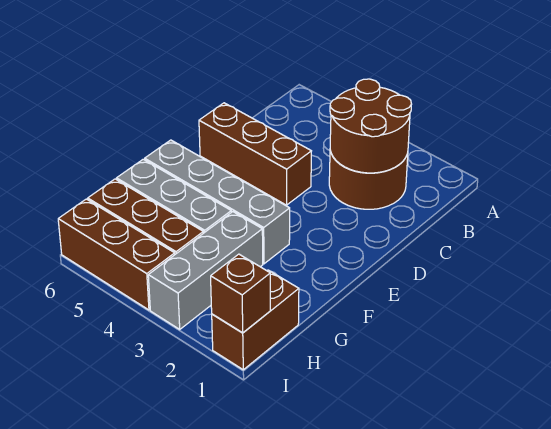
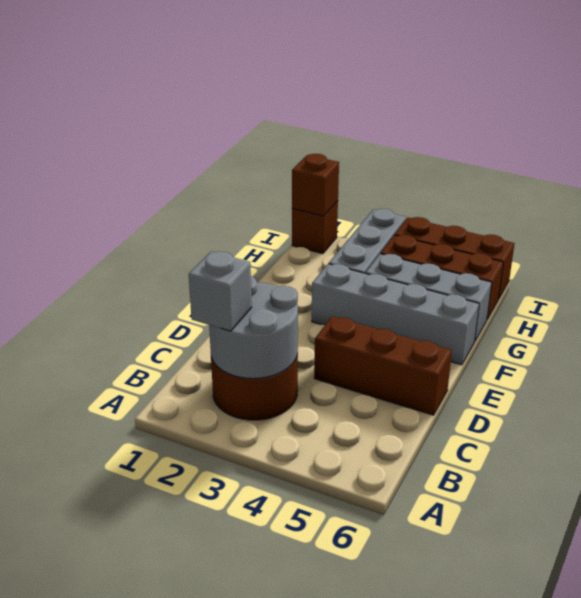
brown 2x2 round brick [330,79,411,173] -> grey 2x2 round brick [209,276,298,379]
none -> grey 1x1 brick [189,251,252,331]
brown 1x2 brick [212,270,299,370] -> brown 1x1 brick [292,201,338,254]

